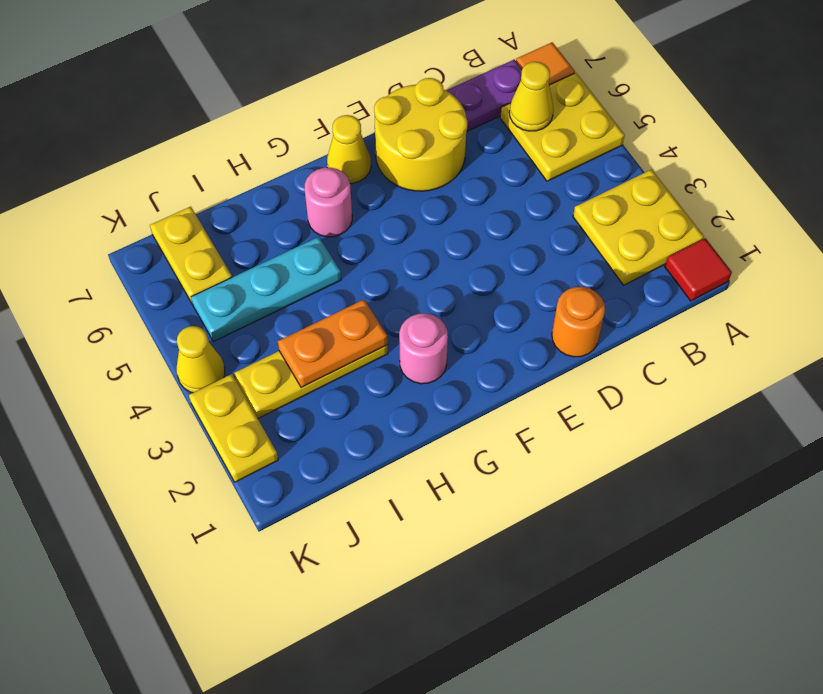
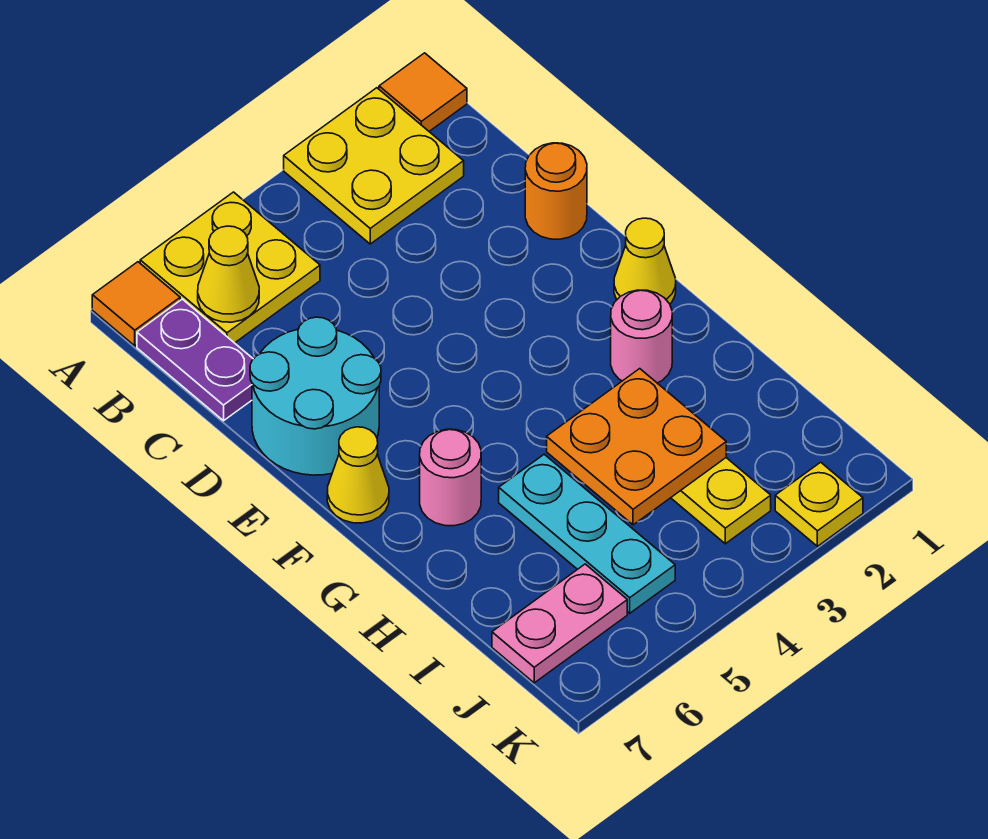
red 1x1 tile [665,238,732,301] -> orange 1x1 tile [379,53,467,131]
yellow 2x2 round brick [374,78,467,191] -> cyan 2x2 round brick [250,317,381,475]
orange 1x2 plate [278,300,388,388] -> orange 2x2 plate [547,369,726,525]
yellow 1x2 plate [150,207,232,304] -> pink 1x2 plate [492,564,627,683]
yellow 1x2 plate [189,374,278,482] -> yellow 1x1 plate [775,462,863,546]
yellow 1x1 cone [176,326,225,393] -> yellow 1x1 cone moved to [614,218,676,304]

